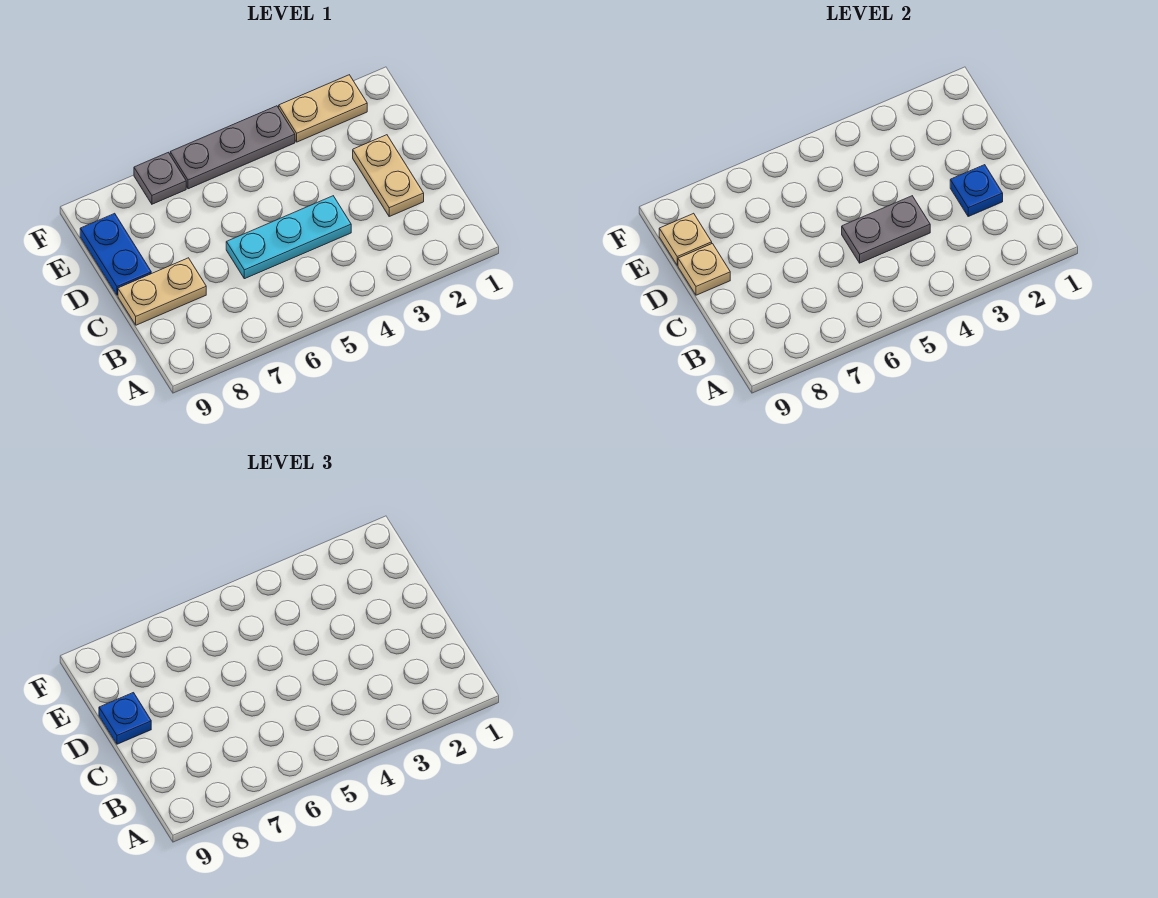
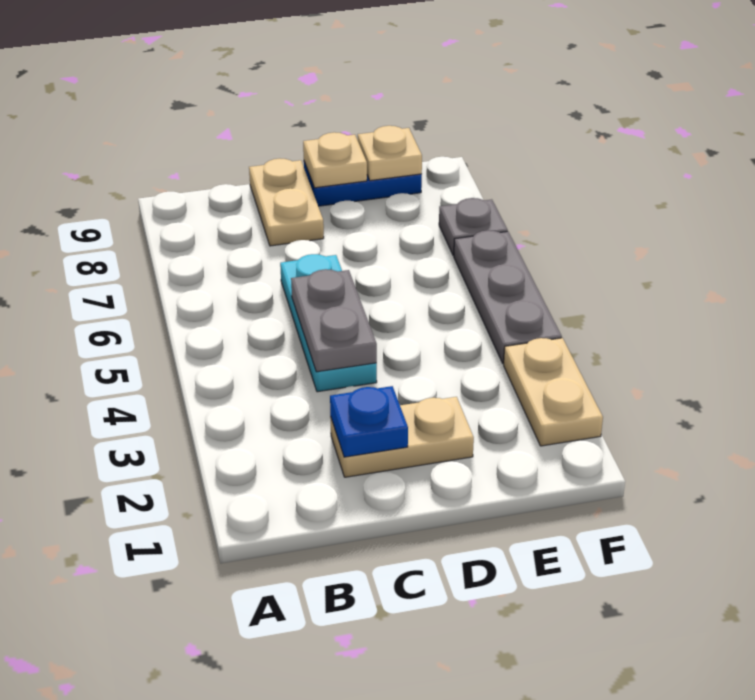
blue 1x1 plate [99,693,151,744] -> none

